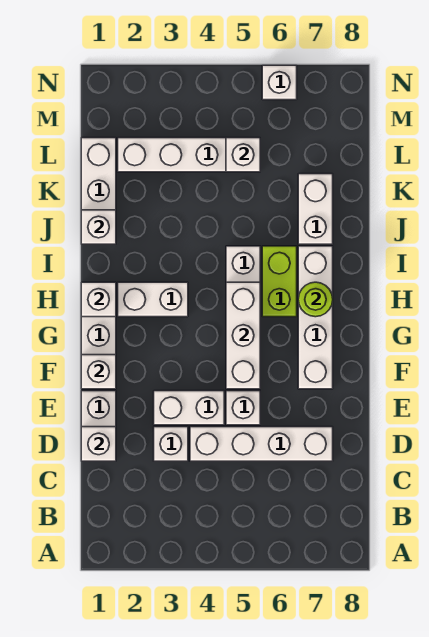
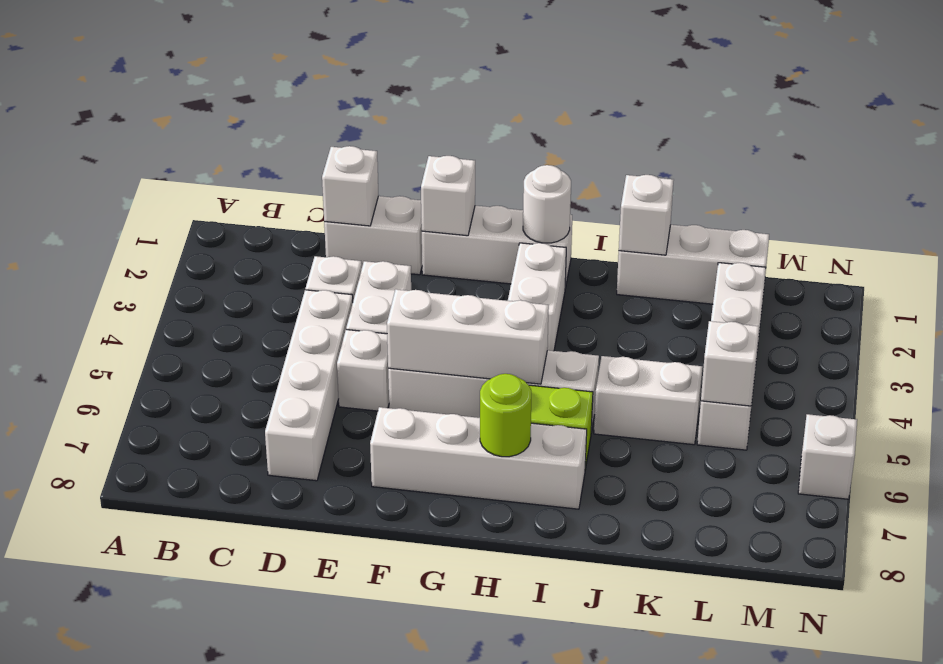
white 1x1 brick [81,282,116,317] -> white 1x1 round brick [523,165,571,243]
white 1x2 brick [298,174,333,244] -> white 1x2 brick moved to [594,356,703,445]

